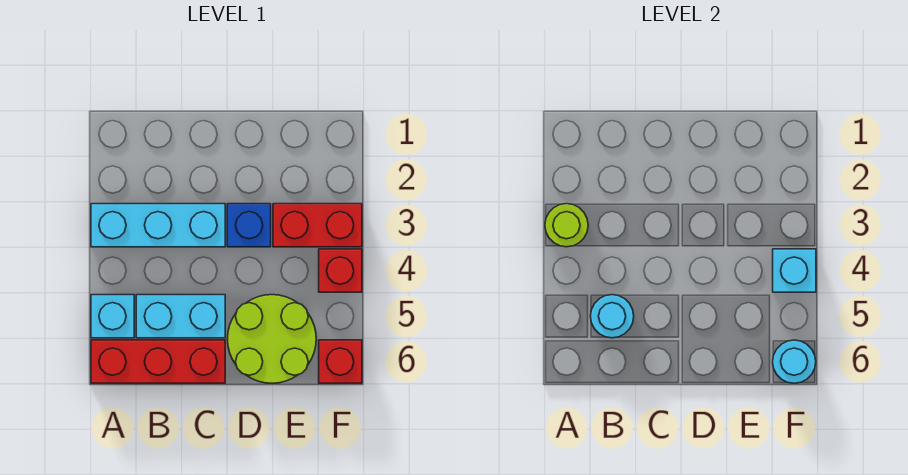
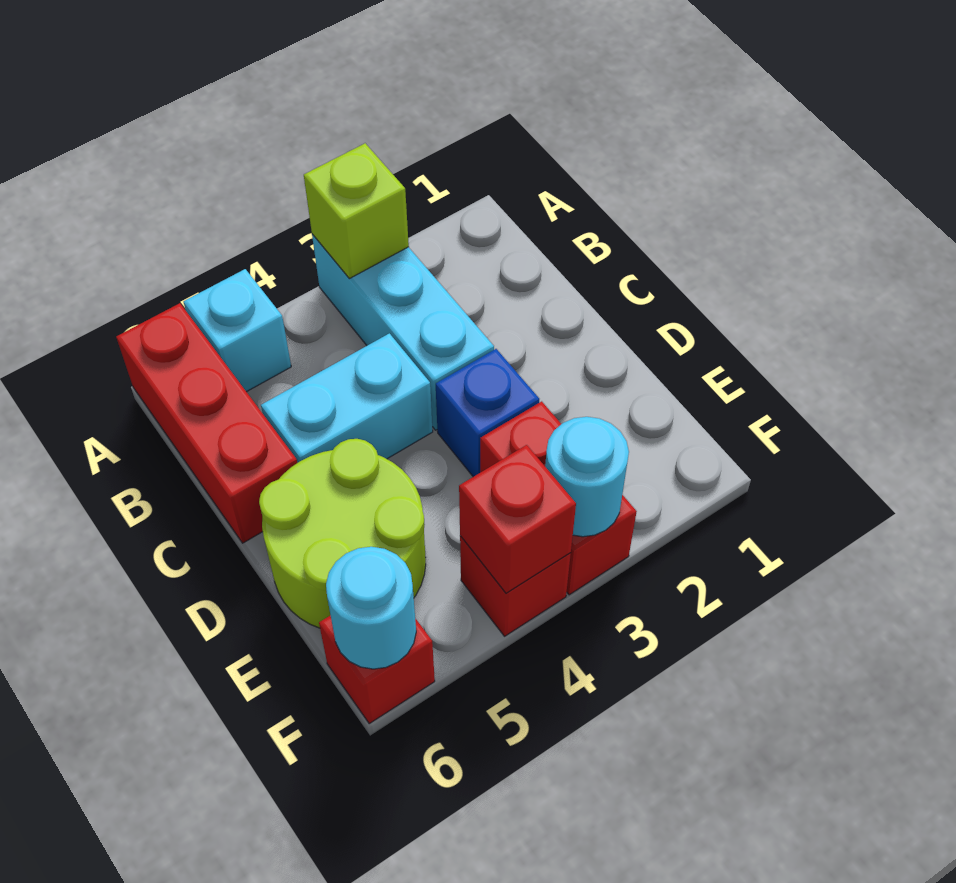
lime 1x1 round brick [545,204,588,247] -> lime 1x1 brick [304,143,409,279]
cyan 1x2 brick [136,295,225,338] -> cyan 1x2 brick turned to [261,333,433,463]
cyan 1x1 round brick [590,295,634,338] -> cyan 1x1 round brick moved to [545,417,629,537]
cyan 1x1 brick [773,249,816,292] -> red 1x1 brick [459,445,576,593]

